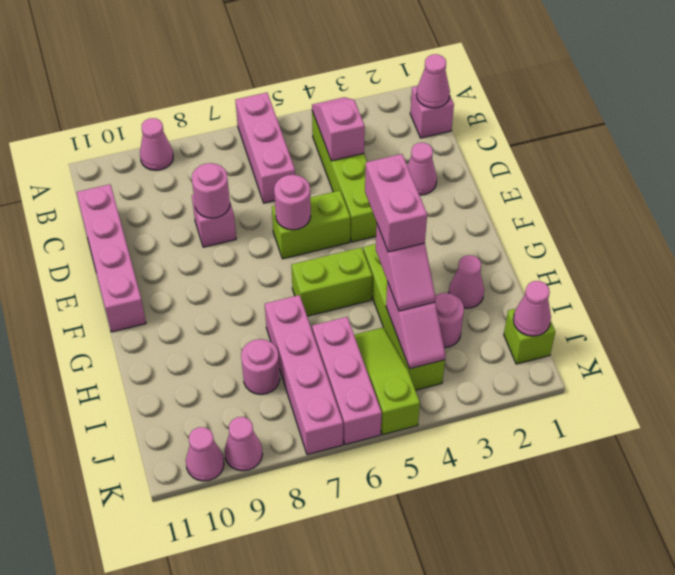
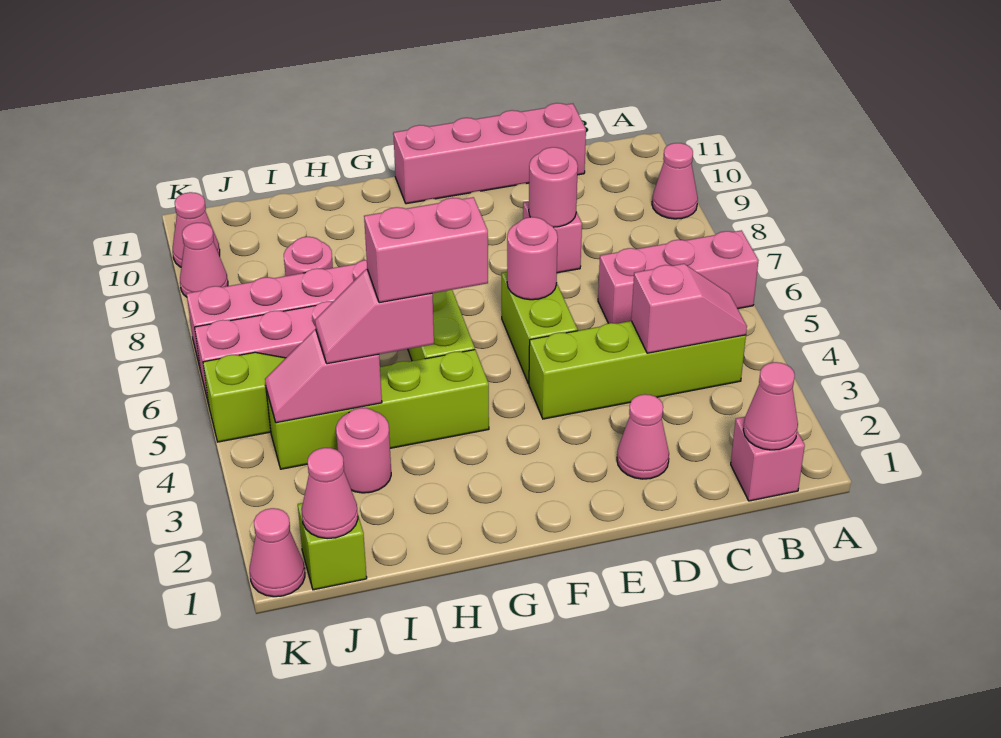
pink 1x1 cone [449,255,484,308] -> pink 1x1 cone moved to [250,508,305,597]

